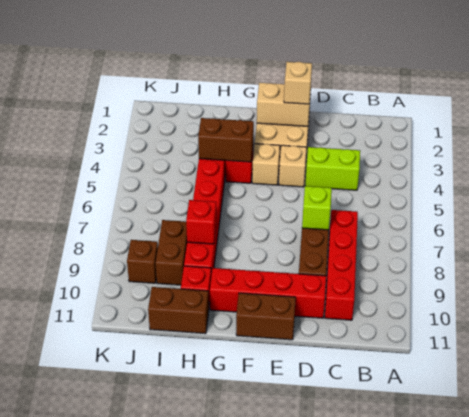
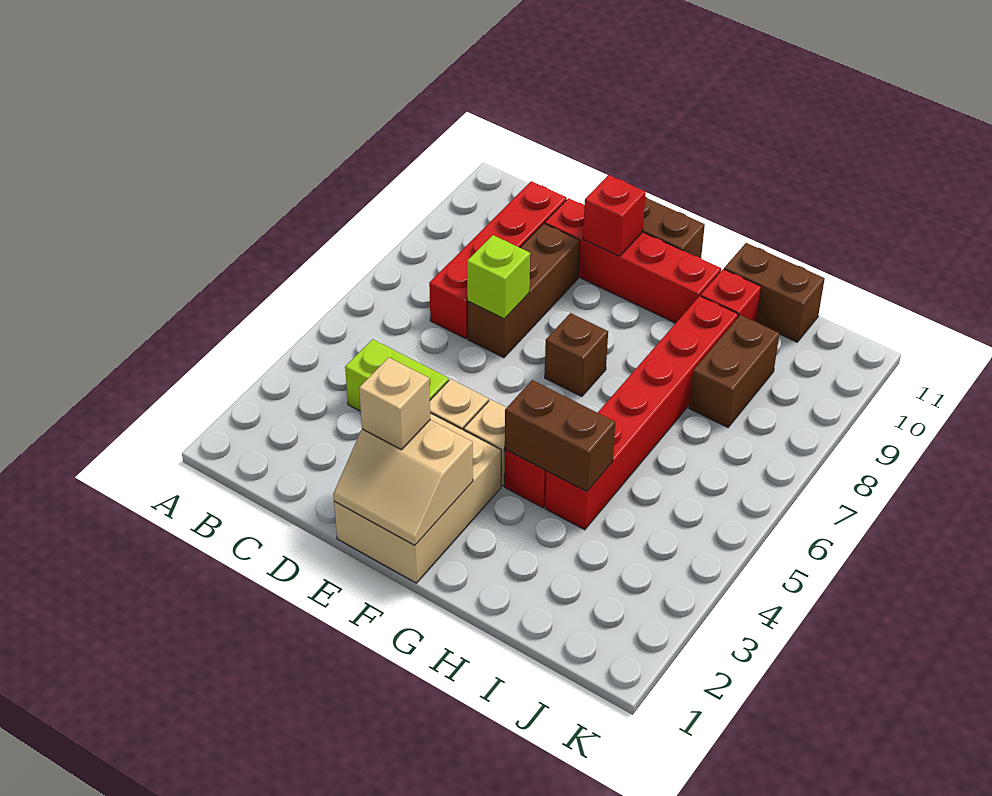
red 1x1 brick [186,200,217,244] -> red 1x1 brick moved to [583,175,646,256]
brown 1x1 brick [127,240,158,283] -> brown 1x1 brick moved to [545,313,608,397]

